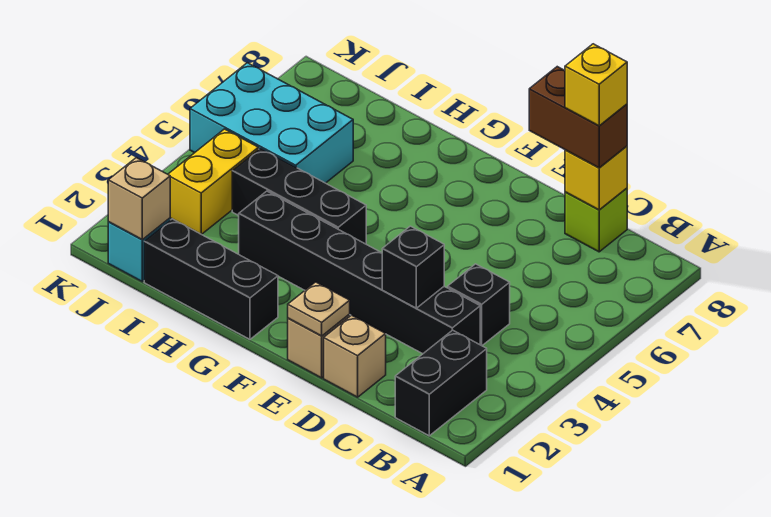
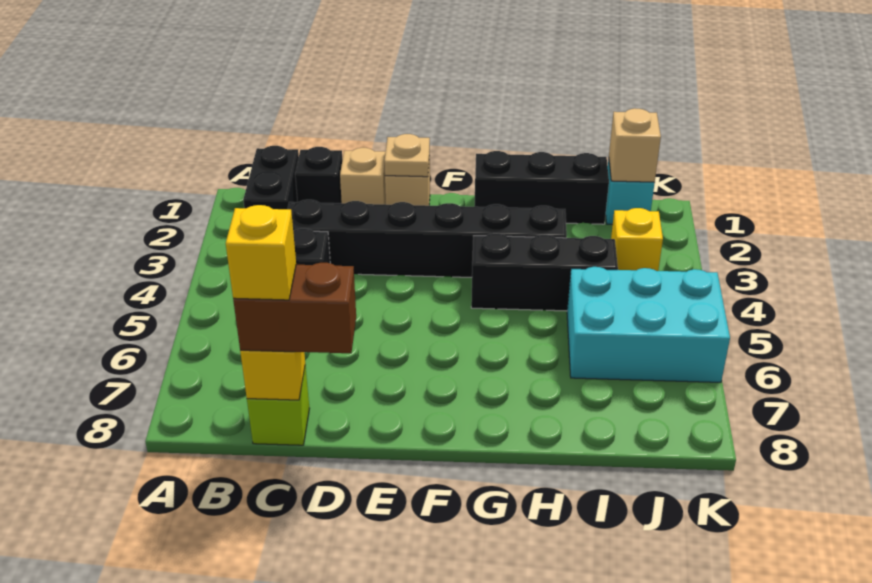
black 1x1 brick [382,226,444,308] -> black 1x1 brick moved to [295,147,343,203]
yellow 1x2 brick [168,129,259,234] -> yellow 1x1 brick [611,208,663,271]

